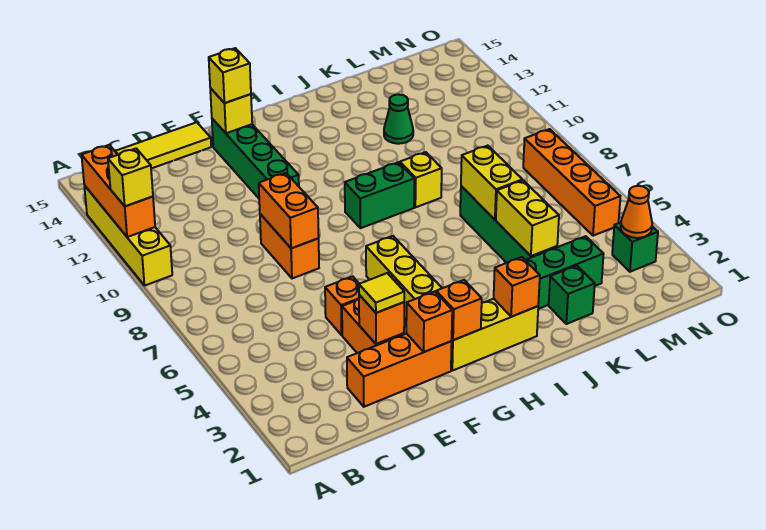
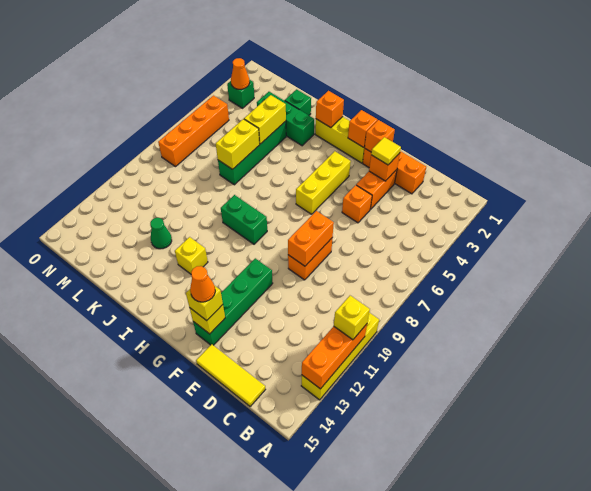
none -> orange 1x1 cone [190,266,215,302]
yellow 1x1 brick [400,152,442,207] -> yellow 1x1 brick moved to [175,237,208,274]

